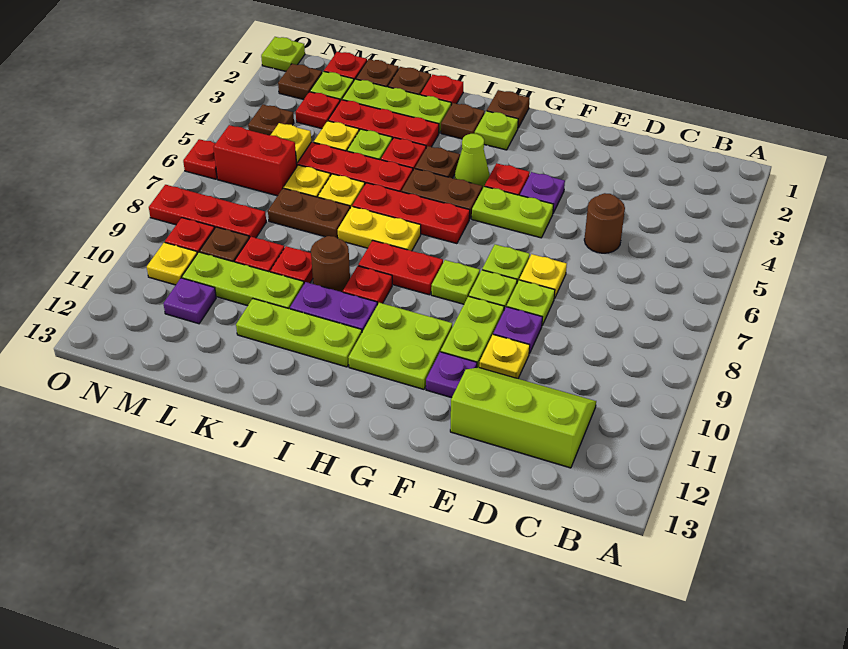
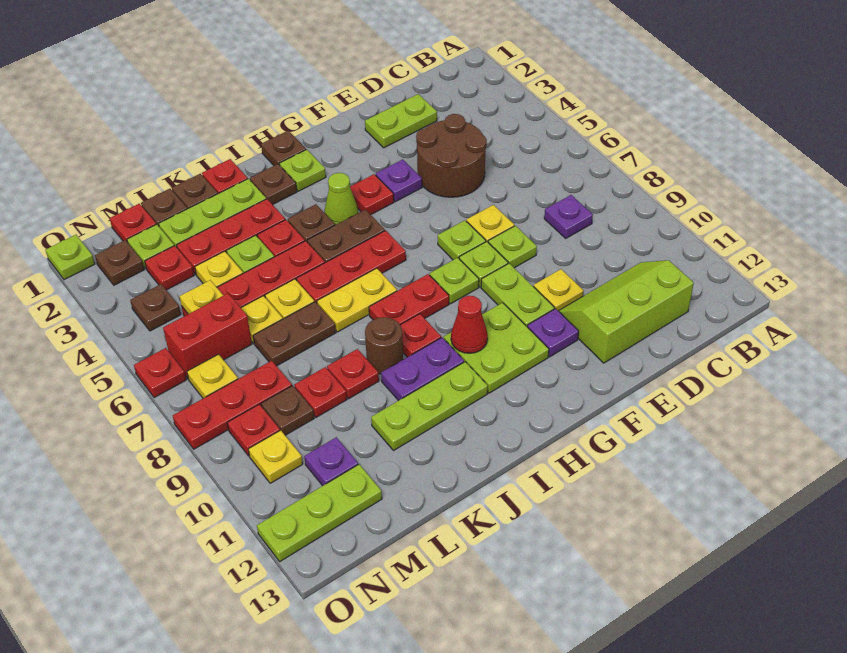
brown 1x1 round brick [584,193,625,253] -> brown 2x2 round brick [416,114,487,197]
purple 1x1 plate [493,307,542,354] -> purple 1x1 plate moved to [544,195,593,238]
lime 1x2 plate [472,186,554,238] -> lime 1x2 plate moved to [365,94,437,148]
none -> red 1x1 cone [451,296,488,353]
lime 1x3 plate [182,252,304,309] -> lime 1x3 plate moved to [257,464,382,561]
none -> yellow 1x1 plate [187,354,238,398]

